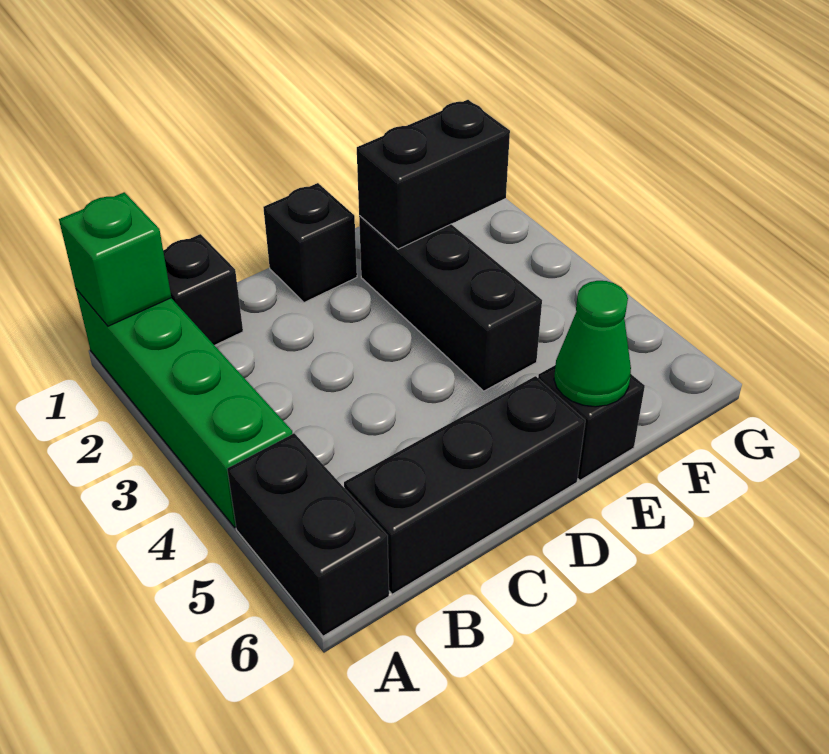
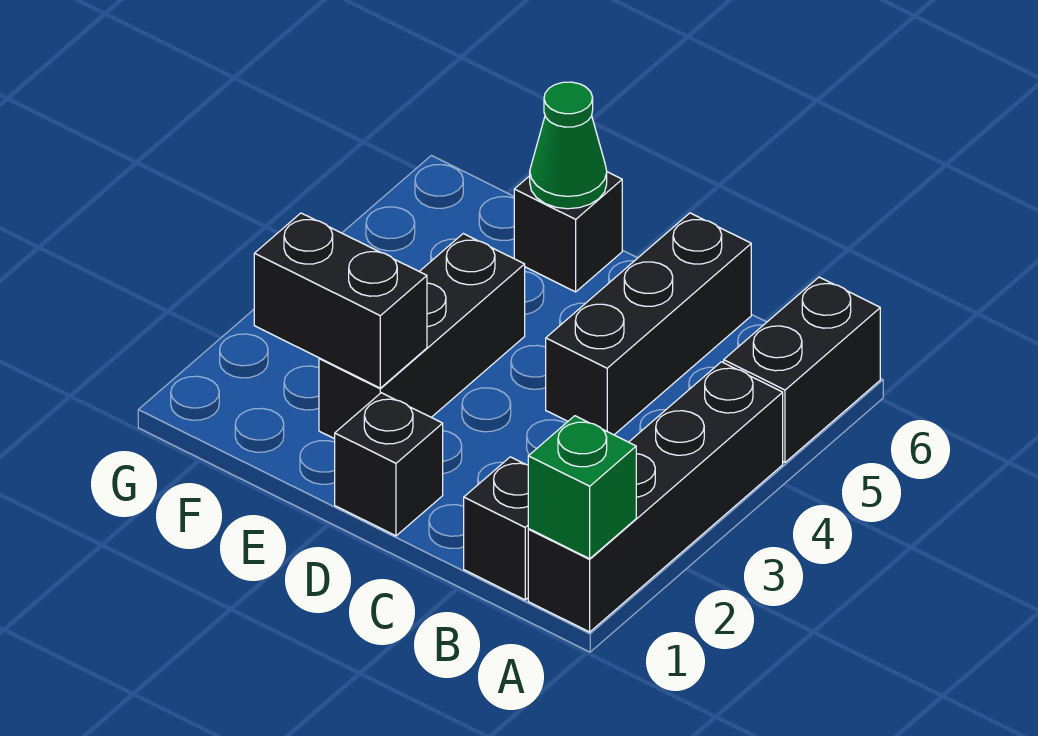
green 1x4 brick [76,289,293,527] -> black 1x4 brick [528,362,783,632]
black 1x3 brick [344,376,585,594] -> black 1x3 brick turned to [546,213,751,435]

